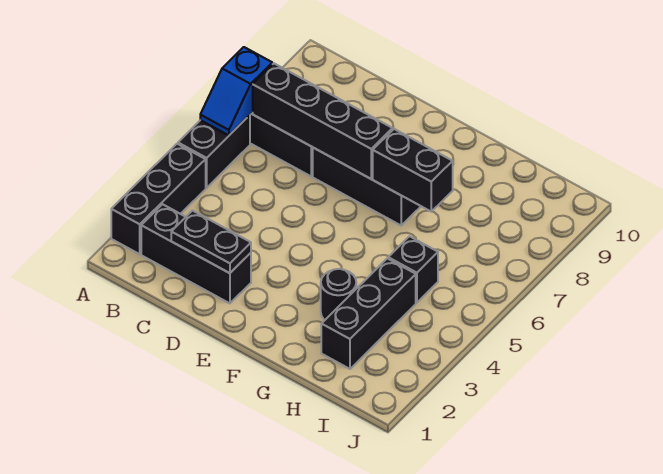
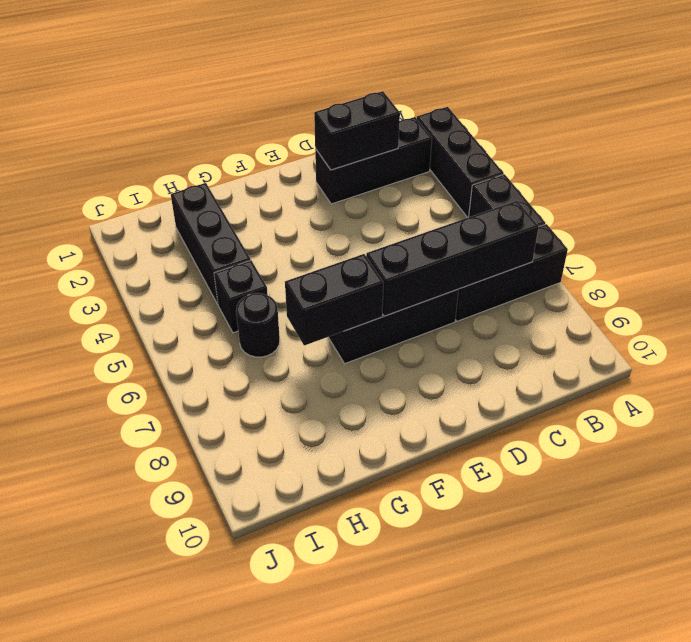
blue 1x2 slope [200,47,272,135] -> none
black 1x2 plate [171,211,251,273] -> black 1x2 brick [314,91,400,170]
black 1x1 round brick [321,269,356,320] -> black 1x1 round brick moved to [236,293,280,357]

